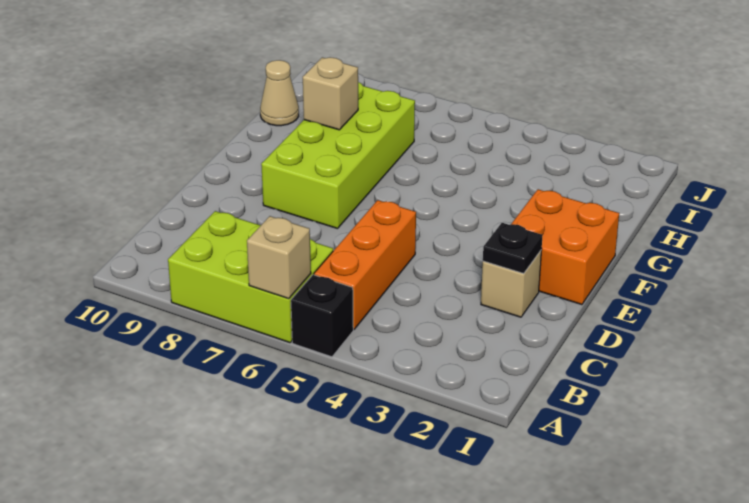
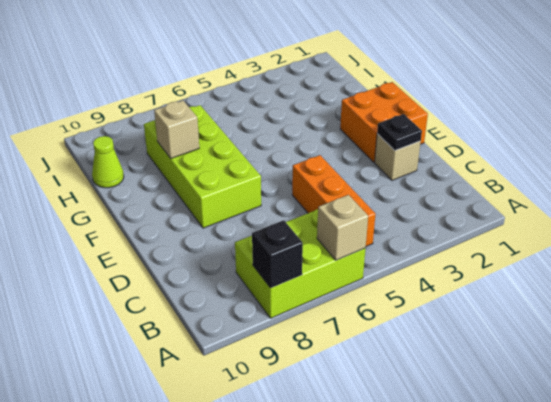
black 1x1 brick [291,275,353,357] -> black 1x1 brick moved to [252,220,303,288]
tan 1x1 cone [260,60,299,126] -> lime 1x1 cone [92,136,124,188]

